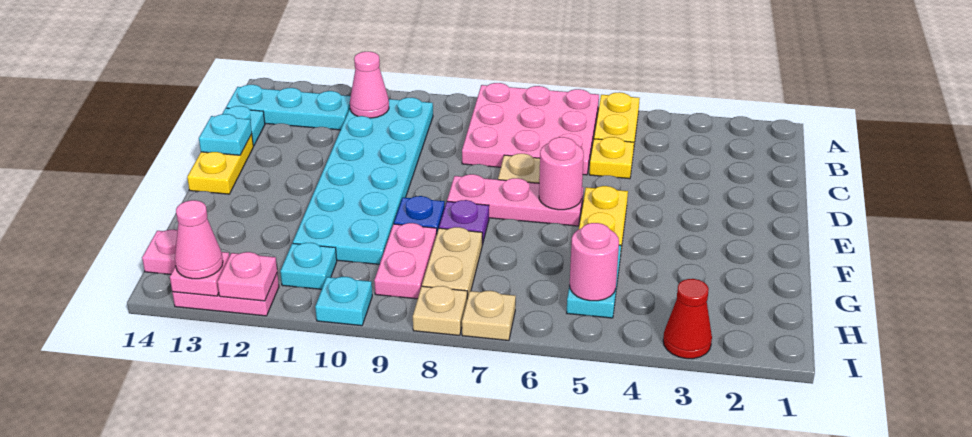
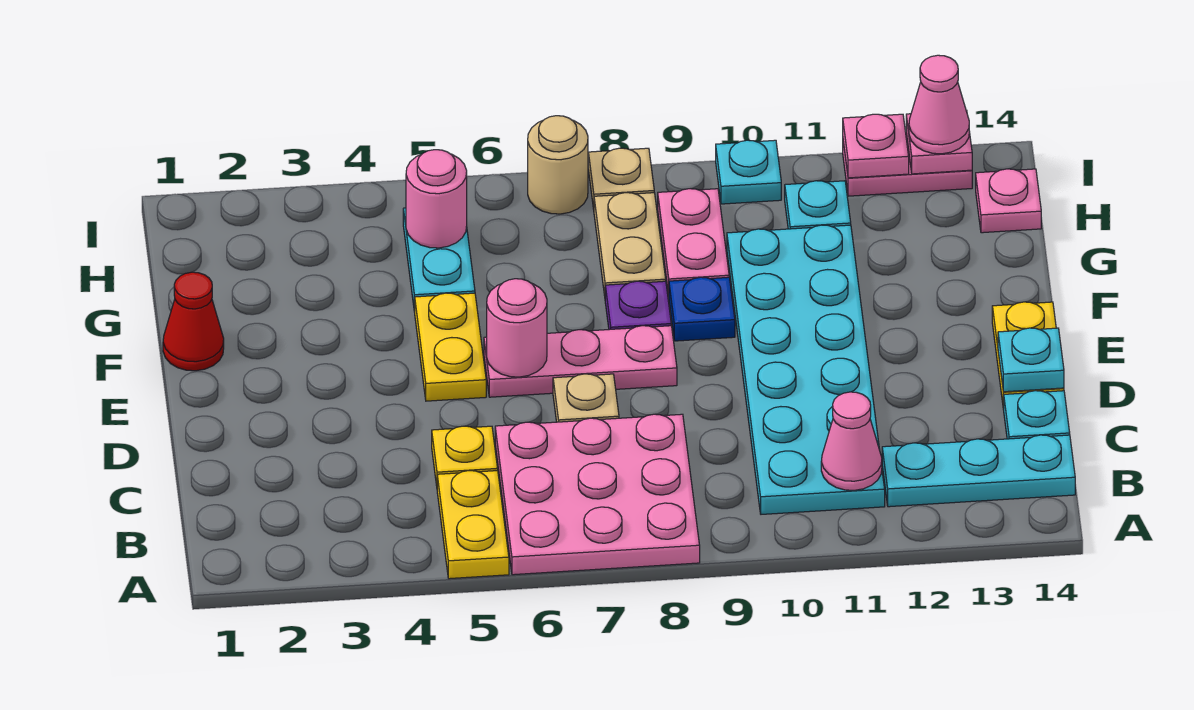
red 1x1 cone [663,279,712,359] -> red 1x1 cone moved to [163,272,224,371]
tan 1x1 plate [462,291,516,341] -> tan 1x1 round brick [528,116,588,214]

